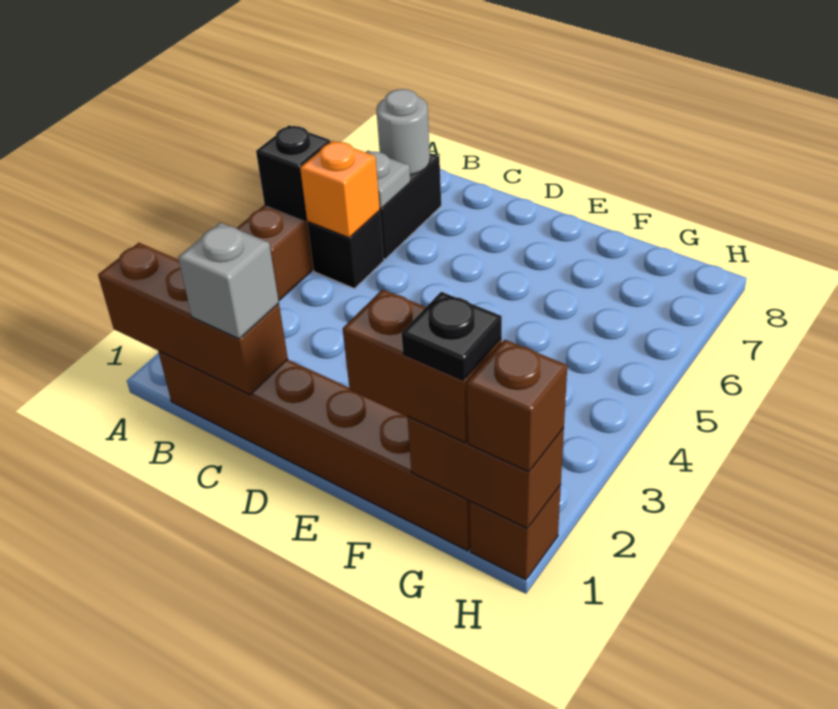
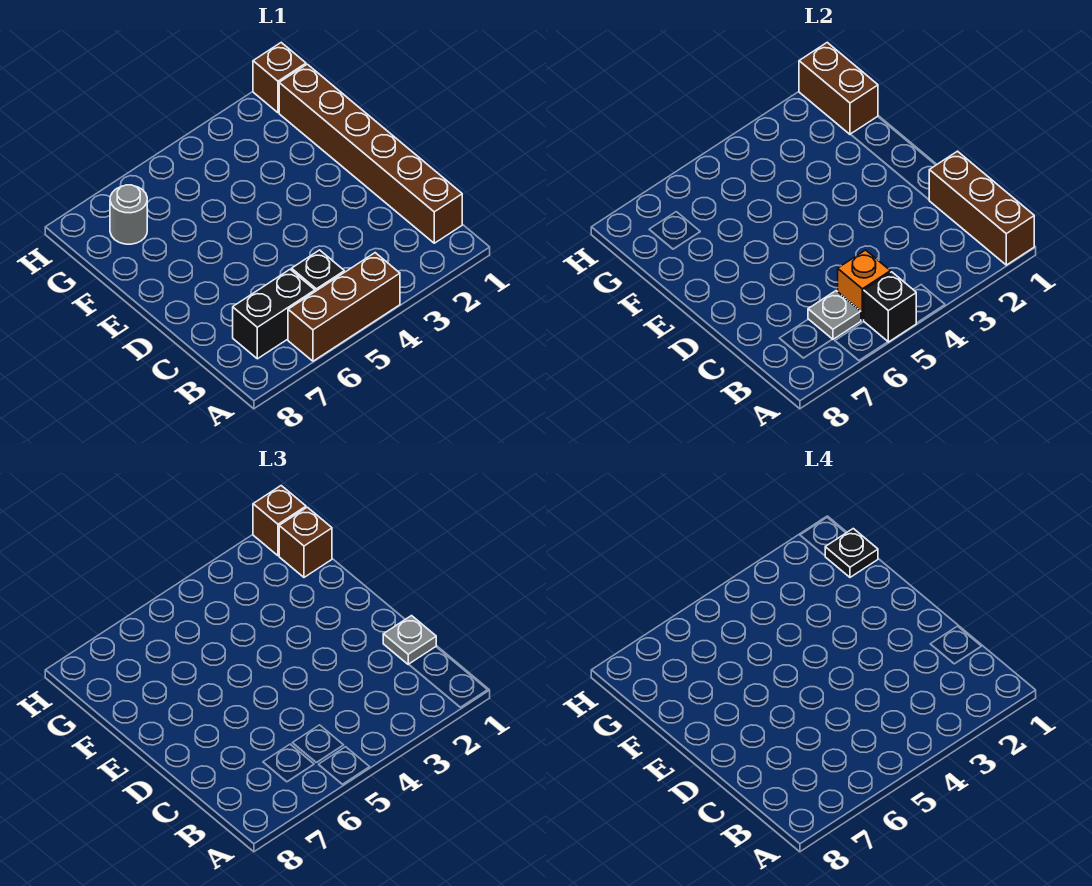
grey 1x1 round brick [376,89,430,175] -> grey 1x1 round brick moved to [110,185,147,244]
grey 1x1 brick [178,223,279,339] -> grey 1x1 plate [383,616,436,664]
brown 1x2 brick [343,289,502,442] -> brown 1x1 brick [279,507,332,577]

